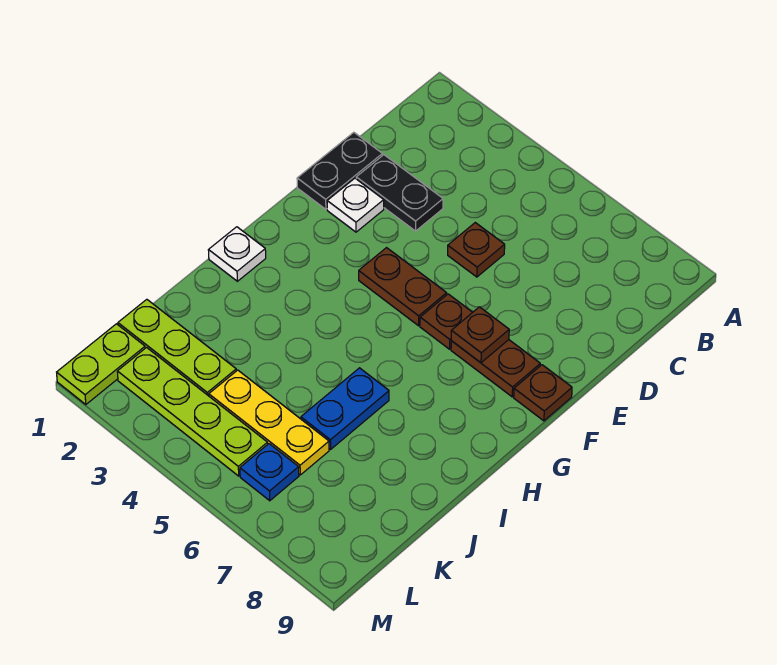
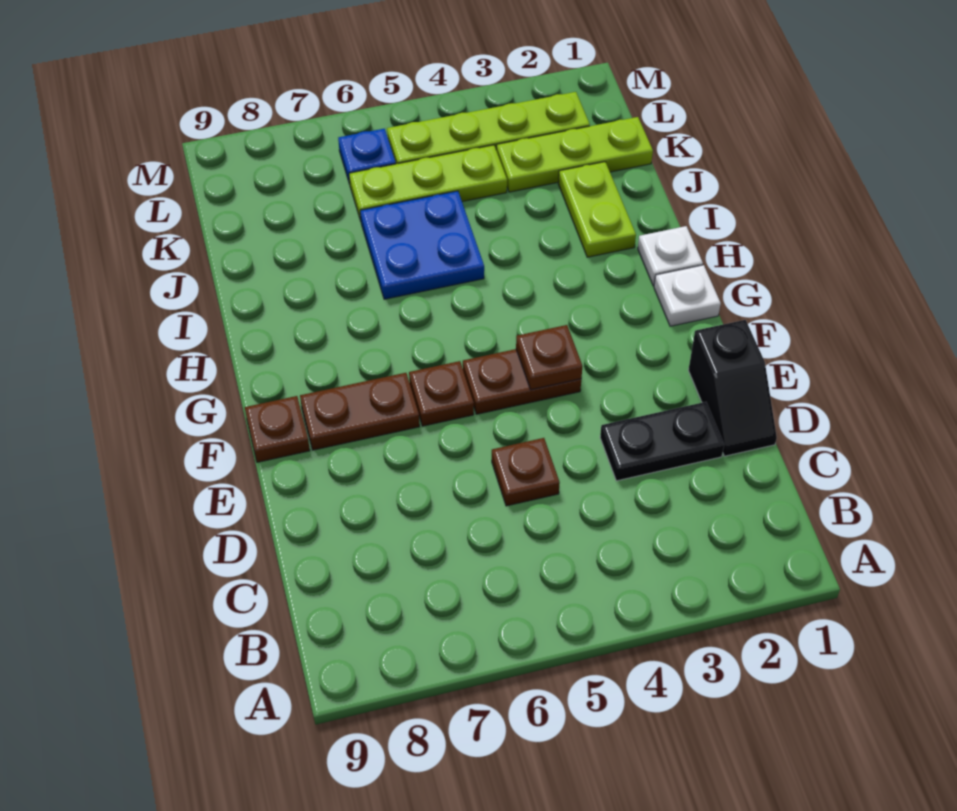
black 1x2 plate [297,132,382,209] -> black 1x2 slope [688,320,777,456]
white 1x1 plate [327,178,384,232] -> white 1x1 plate moved to [654,265,721,326]
brown 1x1 plate [451,307,509,363] -> brown 1x1 plate moved to [516,325,582,390]
blue 1x2 plate [301,368,389,449] -> blue 2x2 plate [360,191,484,299]
yellow 1x3 plate [209,370,329,475] -> lime 1x3 plate [349,145,507,221]
lime 1x2 plate [57,324,145,404] -> lime 1x2 plate moved to [558,162,636,257]

